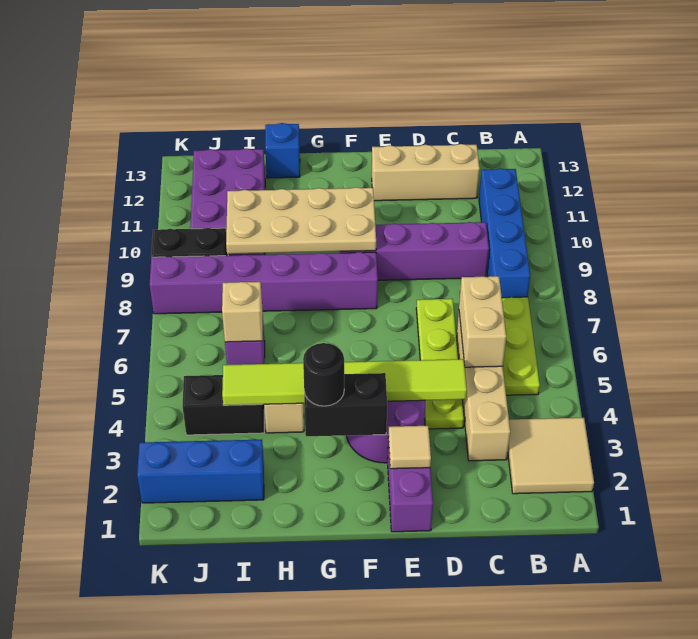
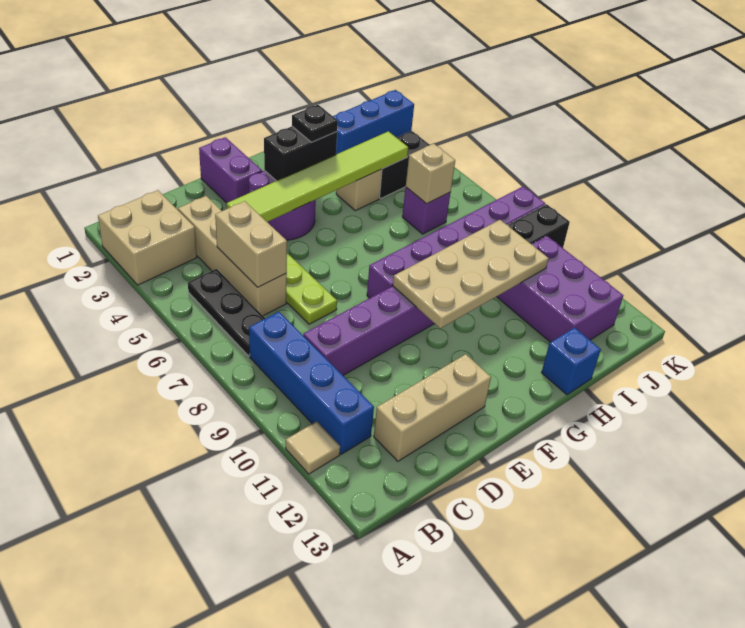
tan 2x2 tile [508,418,594,494] -> tan 2x2 brick [98,190,197,285]
lime 1x3 plate [502,297,540,395] -> black 1x3 plate [188,269,265,356]
tan 1x1 tile [389,426,431,469] -> tan 1x1 tile moved to [286,421,340,474]
black 1x1 round brick [303,343,344,406] -> black 1x1 plate [292,105,338,142]

